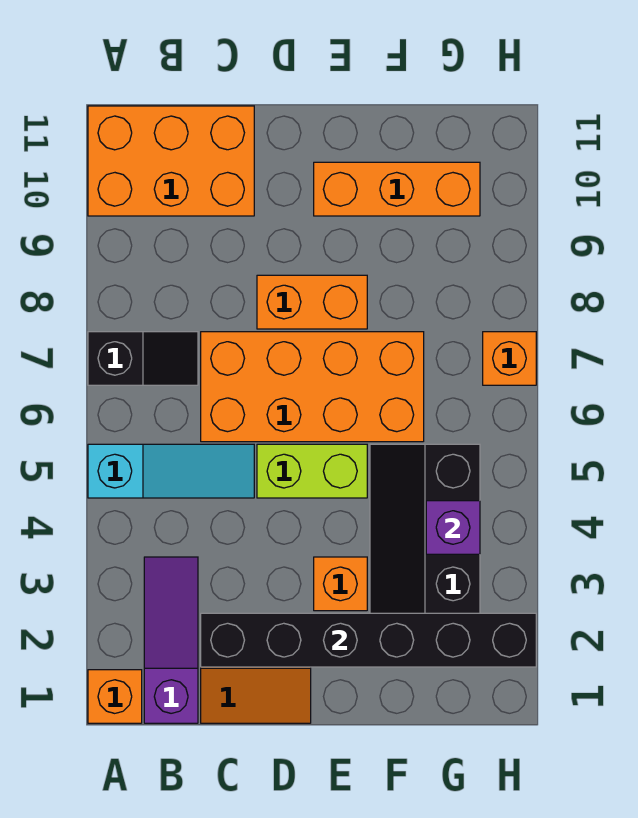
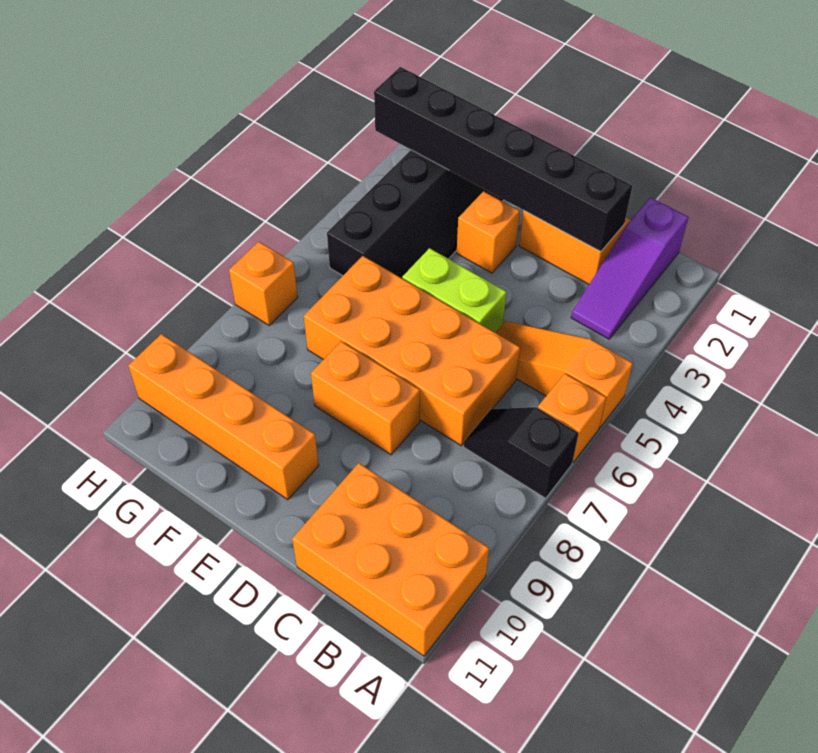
orange 1x1 brick [88,670,142,723] -> orange 1x1 brick moved to [538,374,606,462]
cyan 1x3 slope [88,444,254,498] -> orange 1x3 slope [496,321,633,428]
orange 1x3 brick [314,162,480,216] -> orange 1x4 brick [128,334,319,500]
purple 1x1 brick [426,501,480,554] -> none

